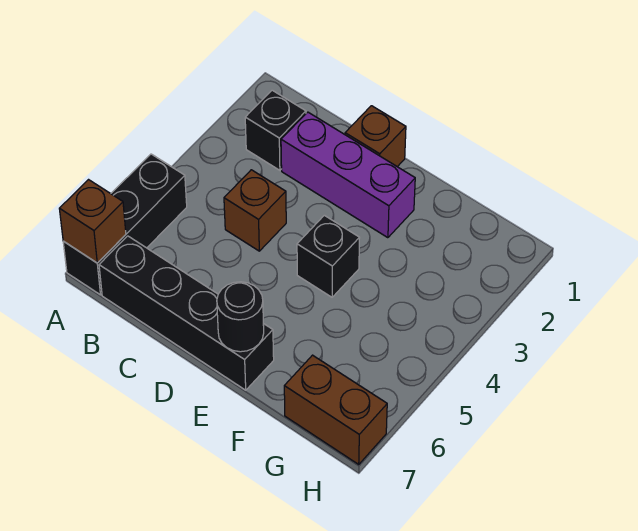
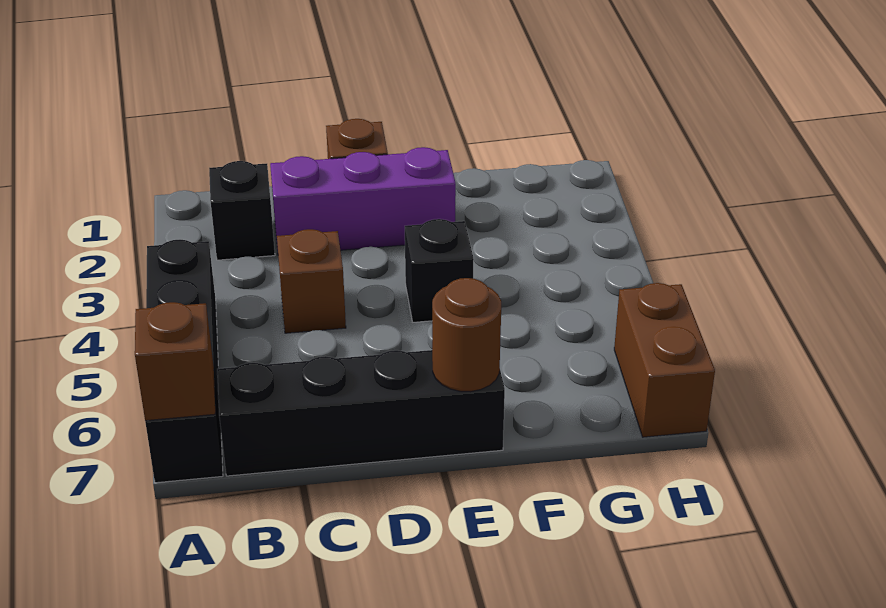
black 1x3 brick [63,154,187,295] -> black 1x4 brick [145,240,223,483]
black 1x1 round brick [217,282,264,352] -> brown 1x1 round brick [432,278,501,392]
brown 1x2 brick [284,355,387,464] -> brown 1x2 brick turned to [614,283,715,437]

